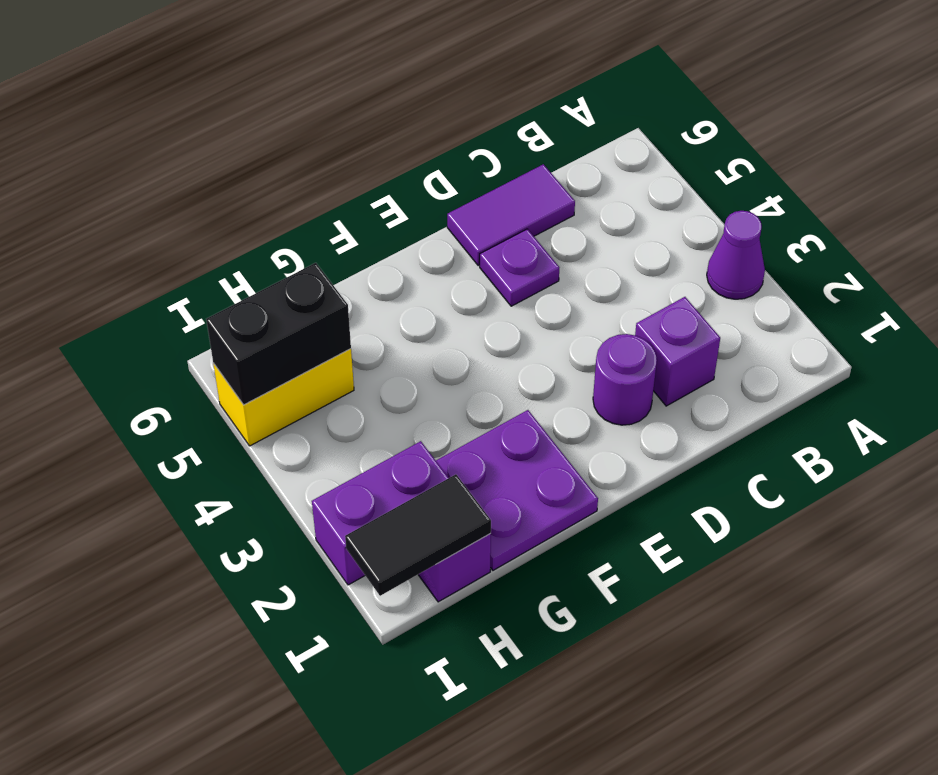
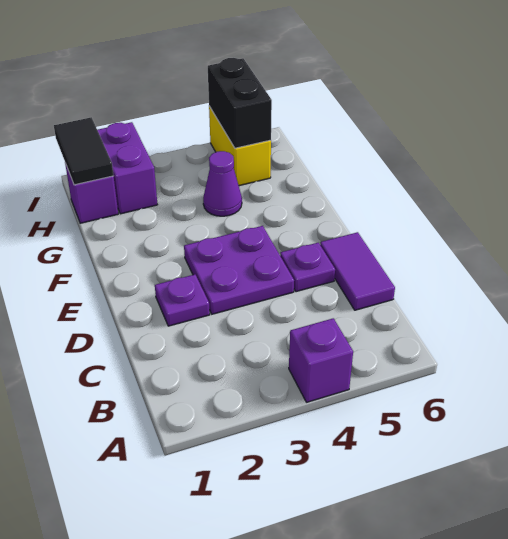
purple 1x1 cone [707,211,765,299] -> purple 1x1 cone moved to [203,151,242,216]
purple 1x1 brick [635,297,720,406] -> purple 1x1 brick moved to [289,318,353,402]
purple 1x1 round brick [593,334,657,425] -> purple 1x1 plate [155,275,210,326]
purple 2x2 plate [436,410,598,570] -> purple 2x2 plate moved to [184,226,294,314]

